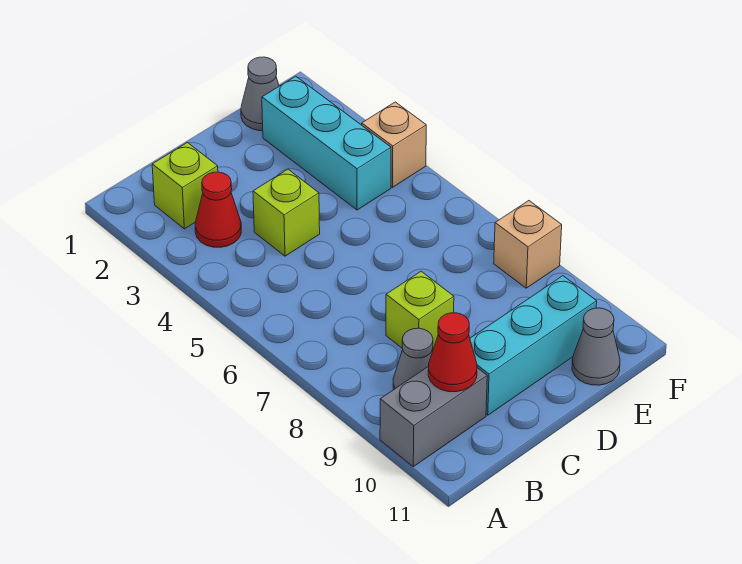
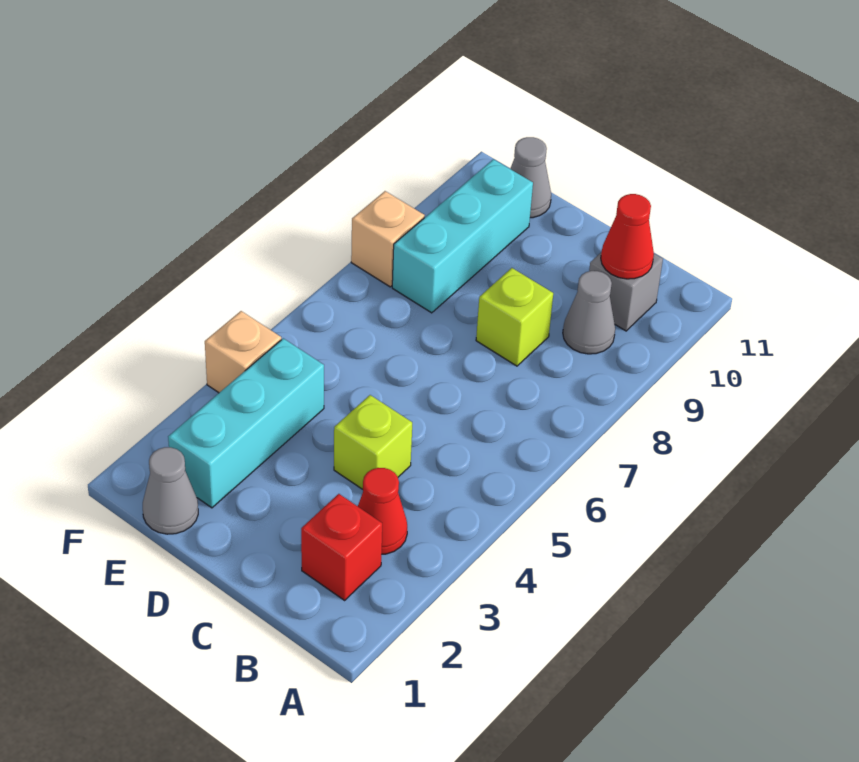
grey 1x2 brick [380,366,487,467] -> grey 1x1 brick [589,253,663,331]
lime 1x1 brick [152,143,218,229] -> red 1x1 brick [301,494,382,600]
cyan 1x3 brick [470,276,597,415] -> cyan 1x3 brick turned to [392,159,533,313]

